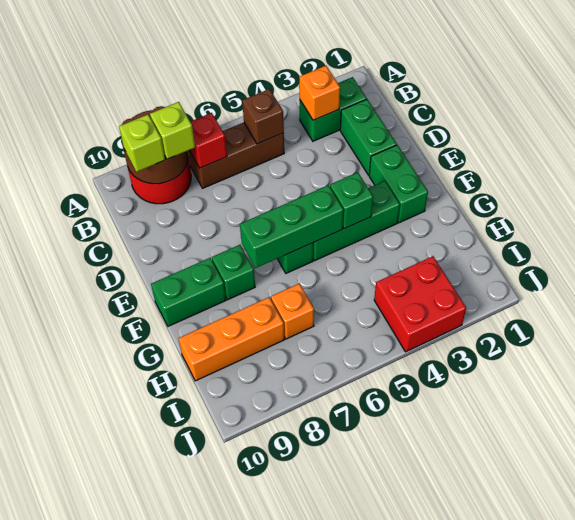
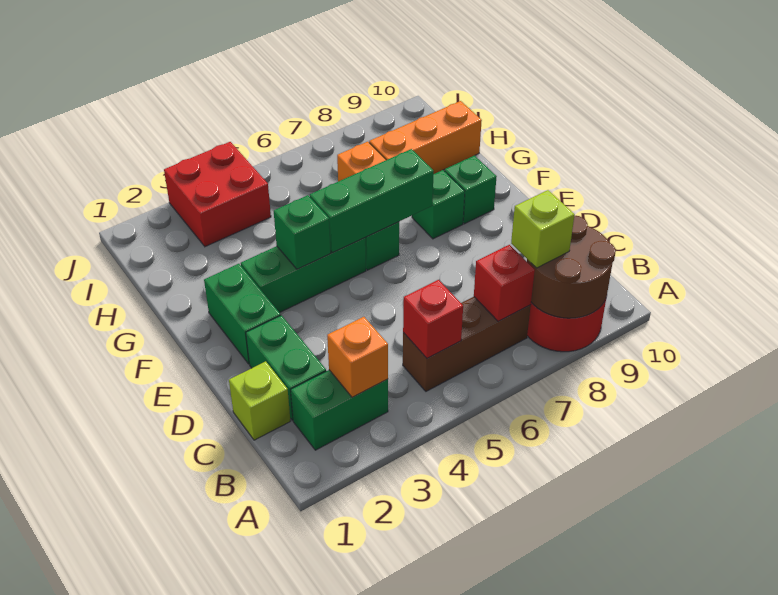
brown 1x1 brick [242,89,284,144] -> red 1x1 brick [403,280,463,358]
lime 1x1 brick [119,115,165,172] -> lime 1x1 brick moved to [229,361,290,440]
green 1x2 brick [151,258,226,326] -> green 1x1 brick [445,155,497,224]

